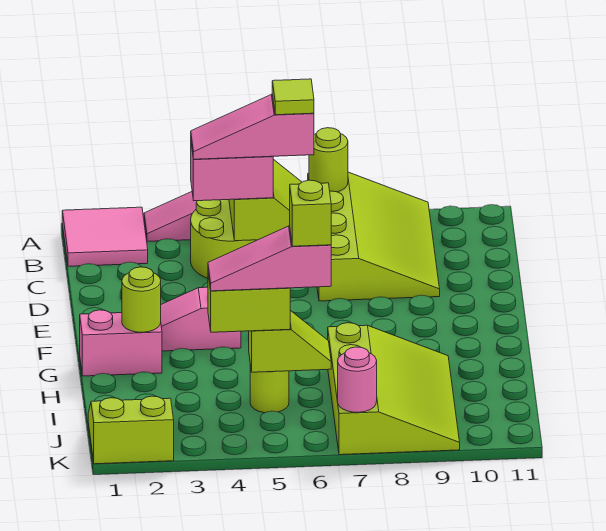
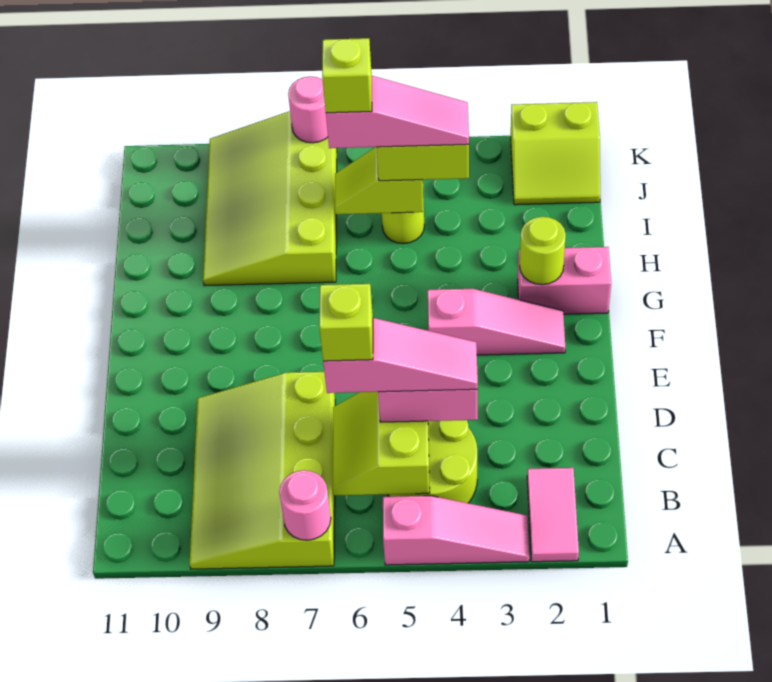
pink 2x2 tile [62,207,148,266] -> pink 1x2 tile [527,468,579,562]
lime 1x1 round brick [309,128,348,192] -> pink 1x1 round brick [279,470,331,540]
lime 1x1 tile [272,79,314,115] -> lime 1x1 brick [319,284,373,361]

